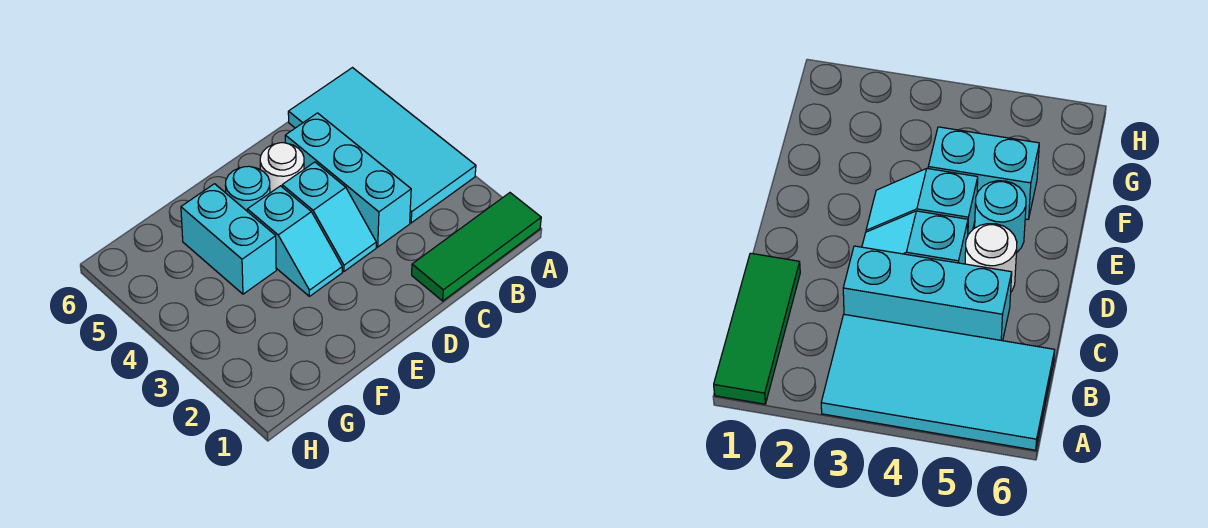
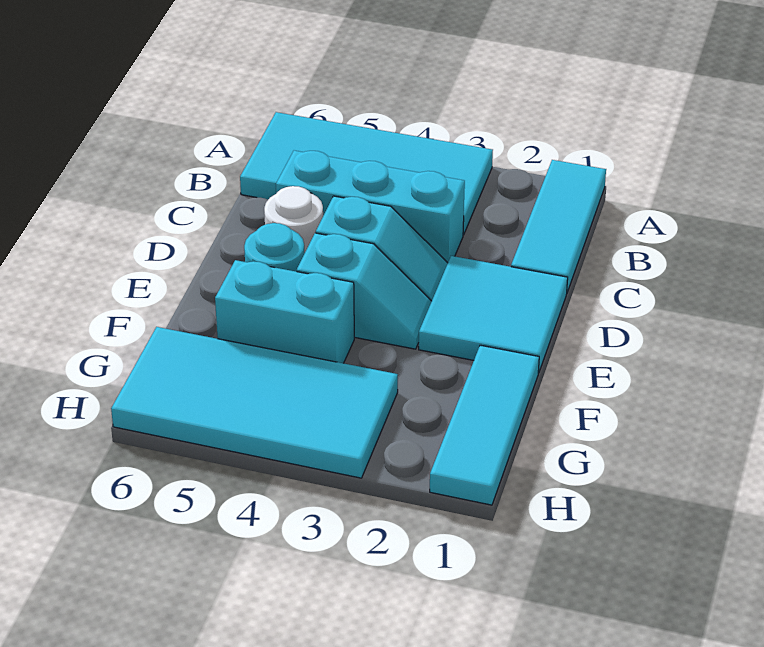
green 1x3 tile [412,193,541,301] -> cyan 1x3 tile [511,160,606,292]
none -> cyan 2x2 tile [419,256,568,373]
none -> cyan 1x3 tile [430,345,539,505]
none -> cyan 2x4 tile [111,327,398,478]

